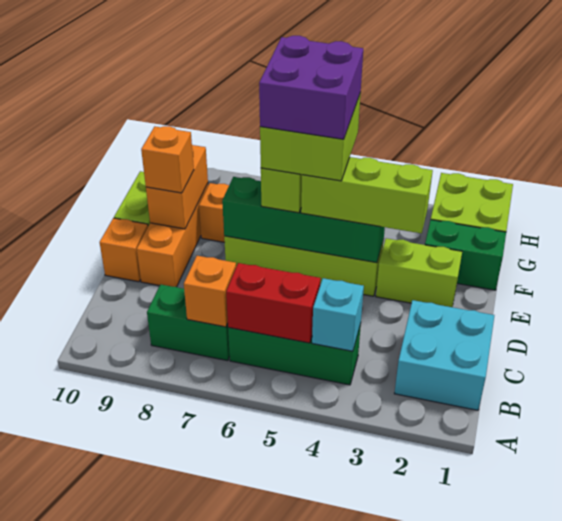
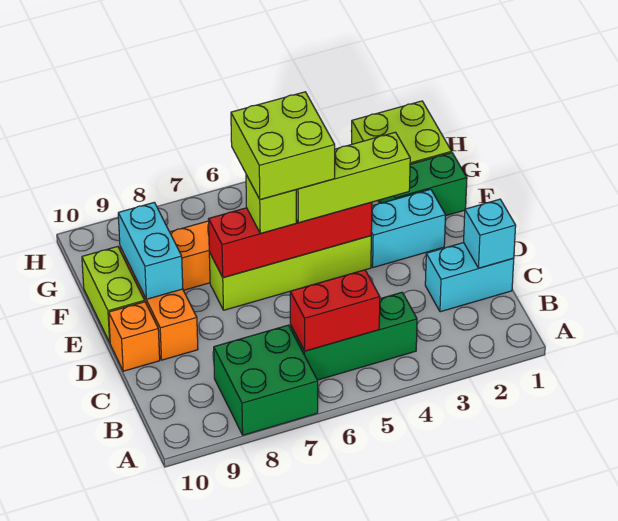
cyan 2x2 brick [394,300,494,410] -> cyan 1x2 brick [425,243,514,312]
cyan 1x1 brick [312,278,364,351] -> cyan 1x1 brick moved to [464,199,516,268]
green 1x2 brick [147,284,230,361] -> green 2x2 brick [214,325,318,435]
orange 1x1 brick [184,256,236,327] -> none
lime 1x2 brick [376,238,462,307] -> cyan 1x2 brick [371,189,446,267]
green 1x4 brick [222,177,385,263] -> red 1x4 brick [209,202,372,278]
purple 2x2 brick [259,36,363,139] -> none
orange 1x2 brick [146,145,208,229] -> cyan 1x2 brick [118,202,183,299]
orange 1x1 brick [141,126,194,193] -> none

